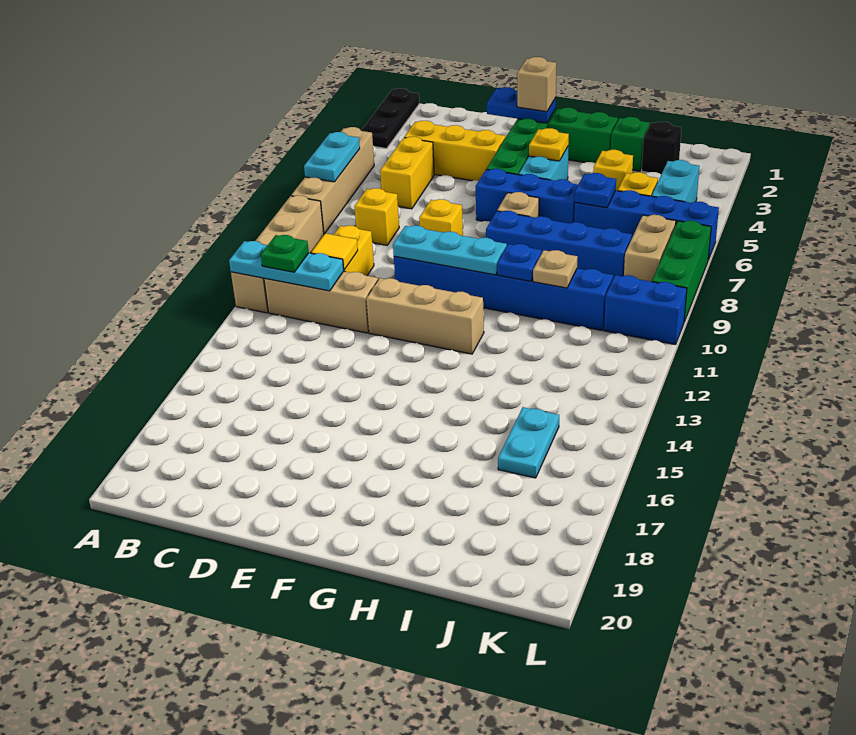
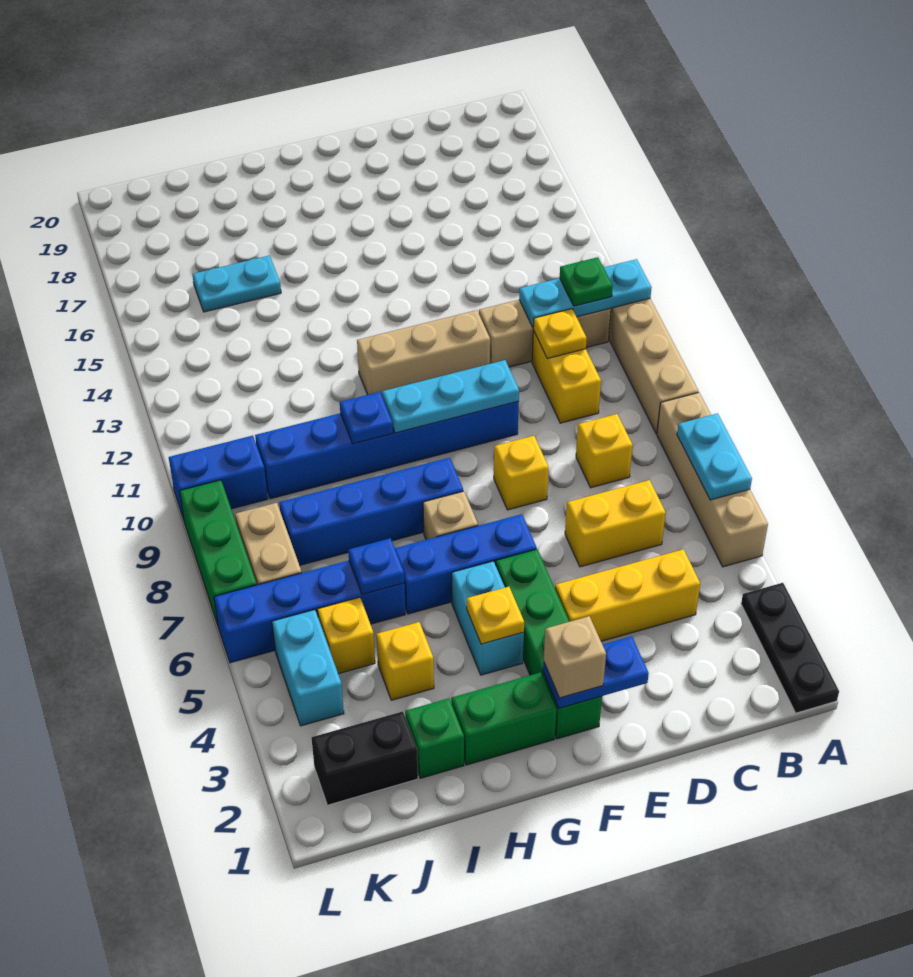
yellow 1x2 brick [380,137,434,209] -> yellow 1x2 brick turned to [565,480,666,567]
yellow 1x1 tile [311,233,358,270] -> yellow 1x1 plate [533,309,587,358]
tan 1x1 plate [533,250,578,288] -> none
black 1x1 brick [642,122,682,174] -> black 1x2 brick [312,711,418,805]
cyan 1x2 plate [498,407,559,478] -> cyan 1x2 plate turned to [192,256,281,312]

